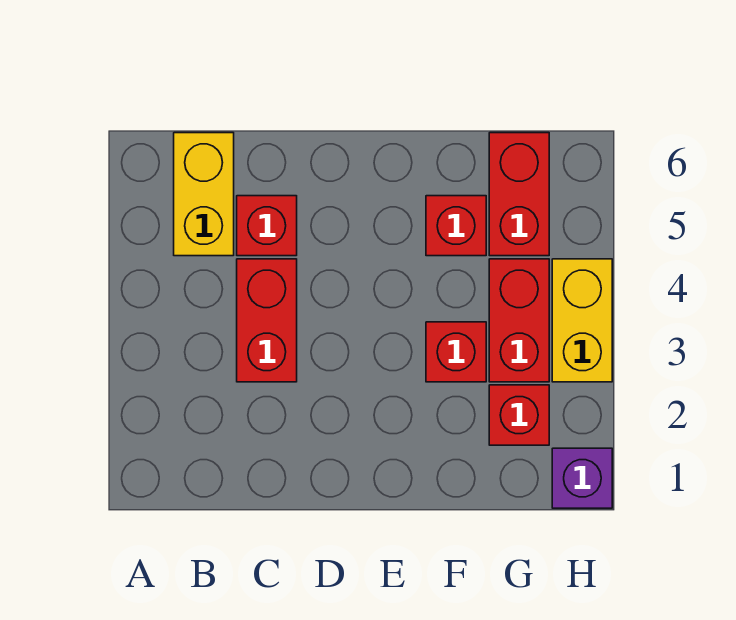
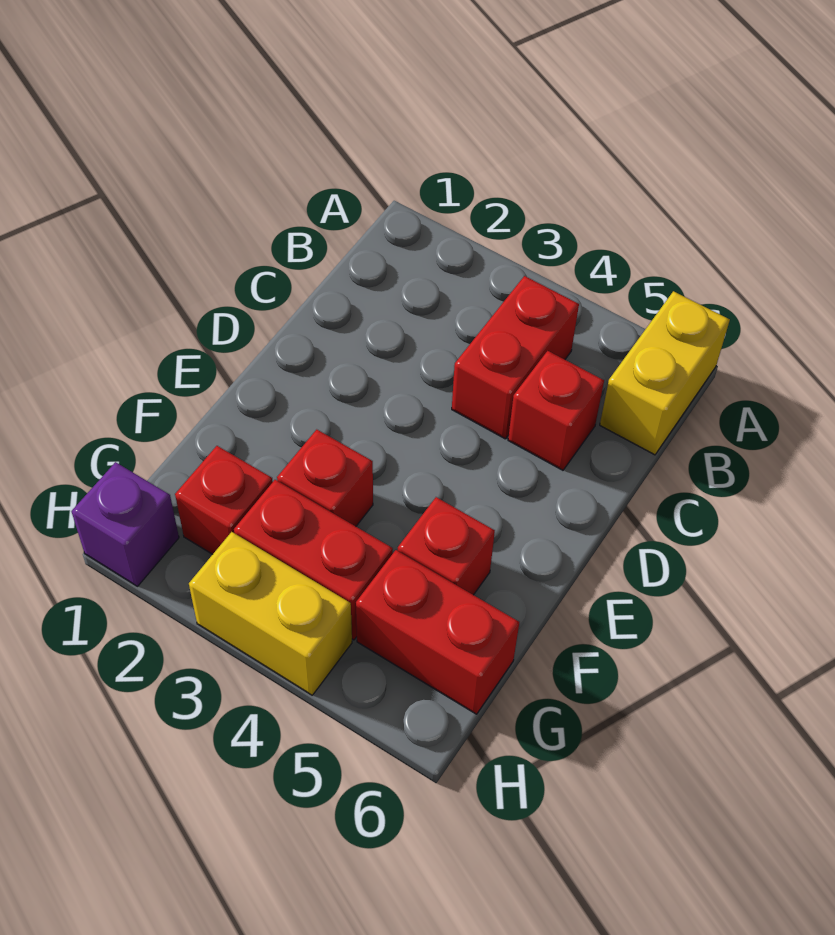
yellow 1x2 brick [174,133,234,256] -> yellow 1x2 brick turned to [600,291,730,455]
red 1x2 brick [237,259,297,382] -> red 1x2 brick turned to [452,276,579,439]

